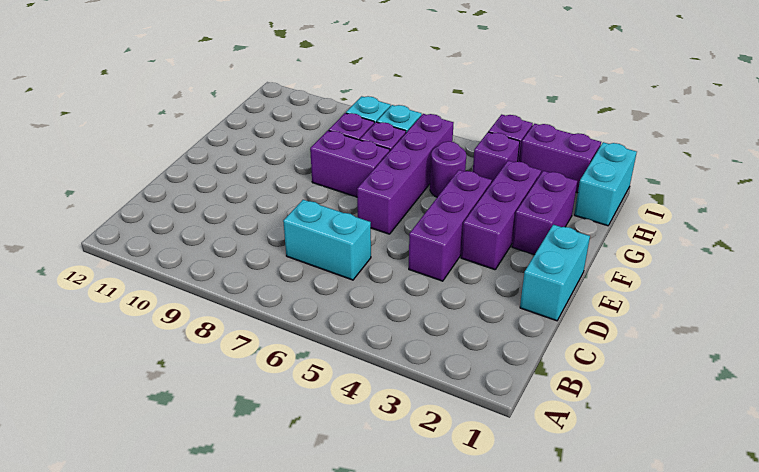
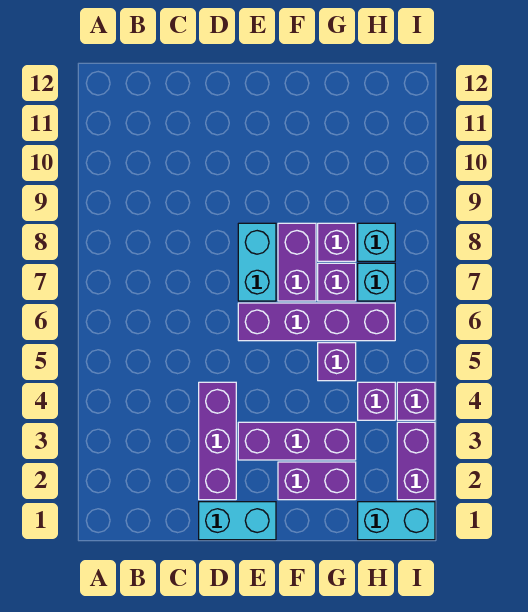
cyan 1x2 brick [283,200,371,280] -> cyan 1x2 brick moved to [238,223,276,301]
purple 1x3 brick [409,170,492,281] -> purple 1x3 brick turned to [199,382,236,500]
purple 1x1 round brick [430,141,466,197] -> purple 1x1 brick [318,343,356,381]

